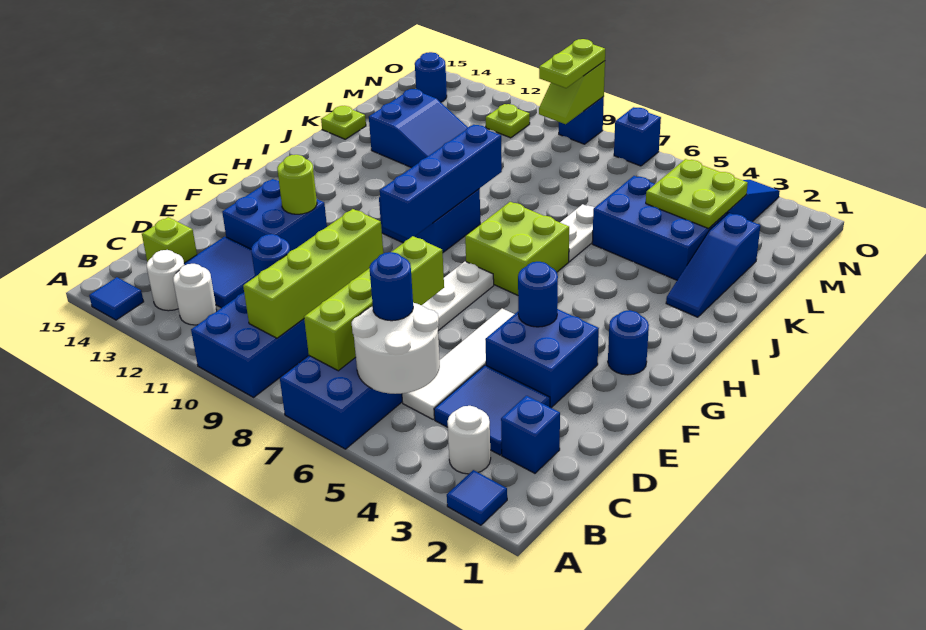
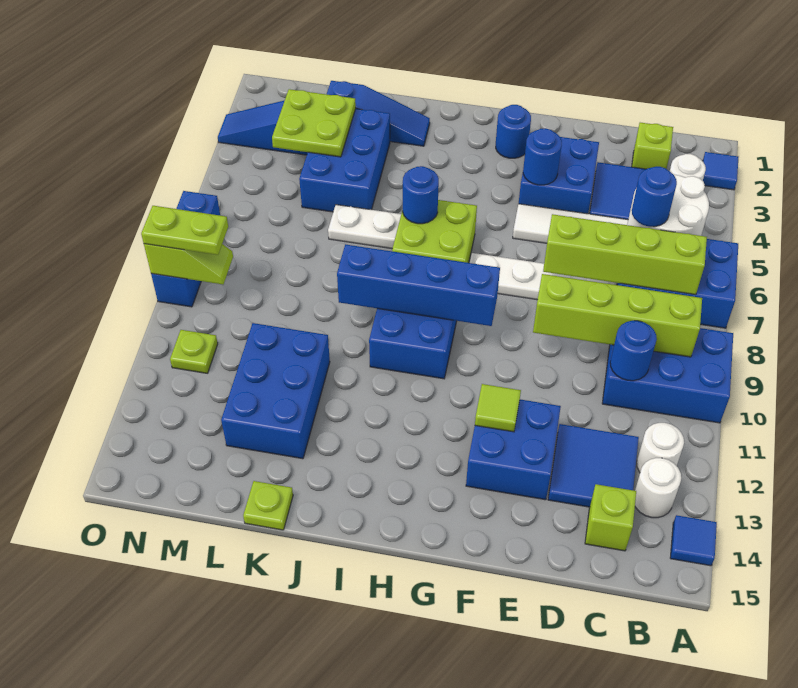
blue 1x1 brick [501,396,560,473] -> lime 1x1 brick [632,123,673,169]
lime 1x1 round brick [277,155,317,214] -> lime 1x1 tile [475,384,521,432]
blue 2x3 slope [369,89,468,168] -> blue 2x3 brick [221,323,330,459]
blue 1x1 round brick [415,52,447,102] -> blue 1x1 round brick moved to [403,166,439,224]

